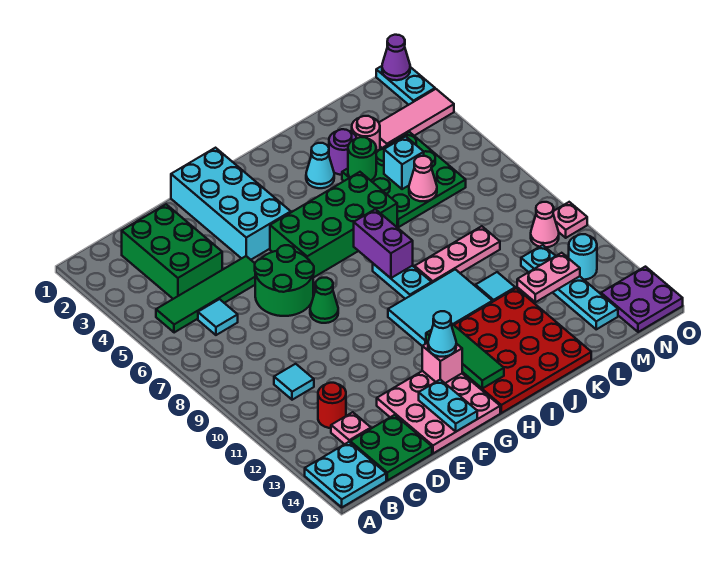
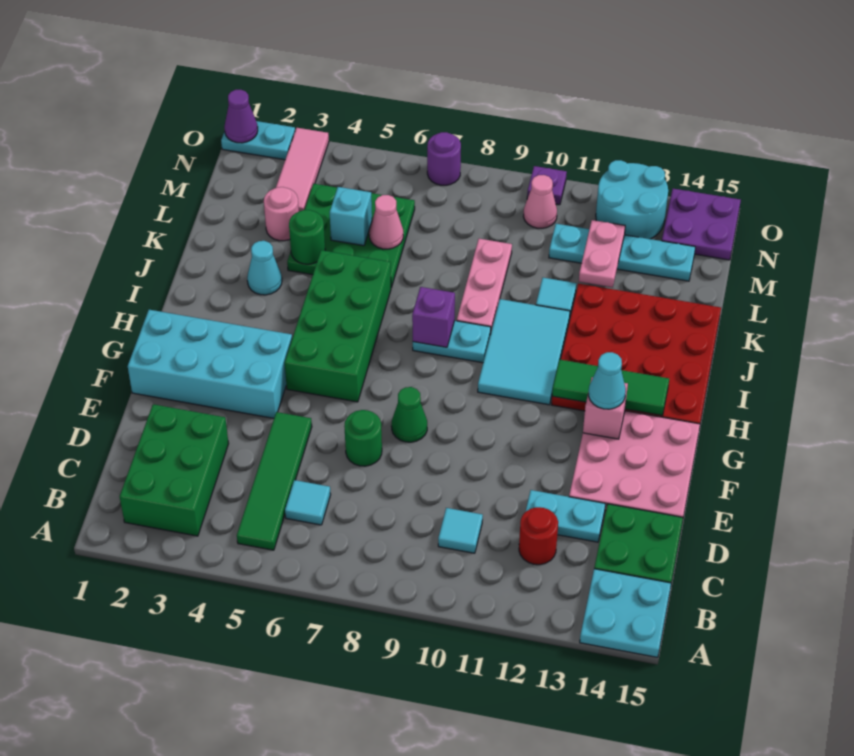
green 2x3 brick [122,204,222,299] -> green 2x3 brick turned to [120,404,229,536]
pink 1x1 plate [331,412,371,444] -> none
green 2x2 round brick [255,245,314,316] -> green 1x1 round brick [344,410,382,466]
cyan 1x2 plate [419,380,477,432] -> cyan 1x2 plate moved to [526,490,605,542]
purple 1x2 brick [354,209,413,278] -> purple 1x1 brick [412,287,455,347]
purple 1x1 round brick [329,129,357,175] -> purple 1x1 round brick moved to [427,132,461,185]
cyan 1x1 round brick [569,234,597,280] -> cyan 2x2 round brick [596,160,668,239]
pink 1x1 plate [553,202,587,238] -> purple 1x1 plate [527,166,567,205]

